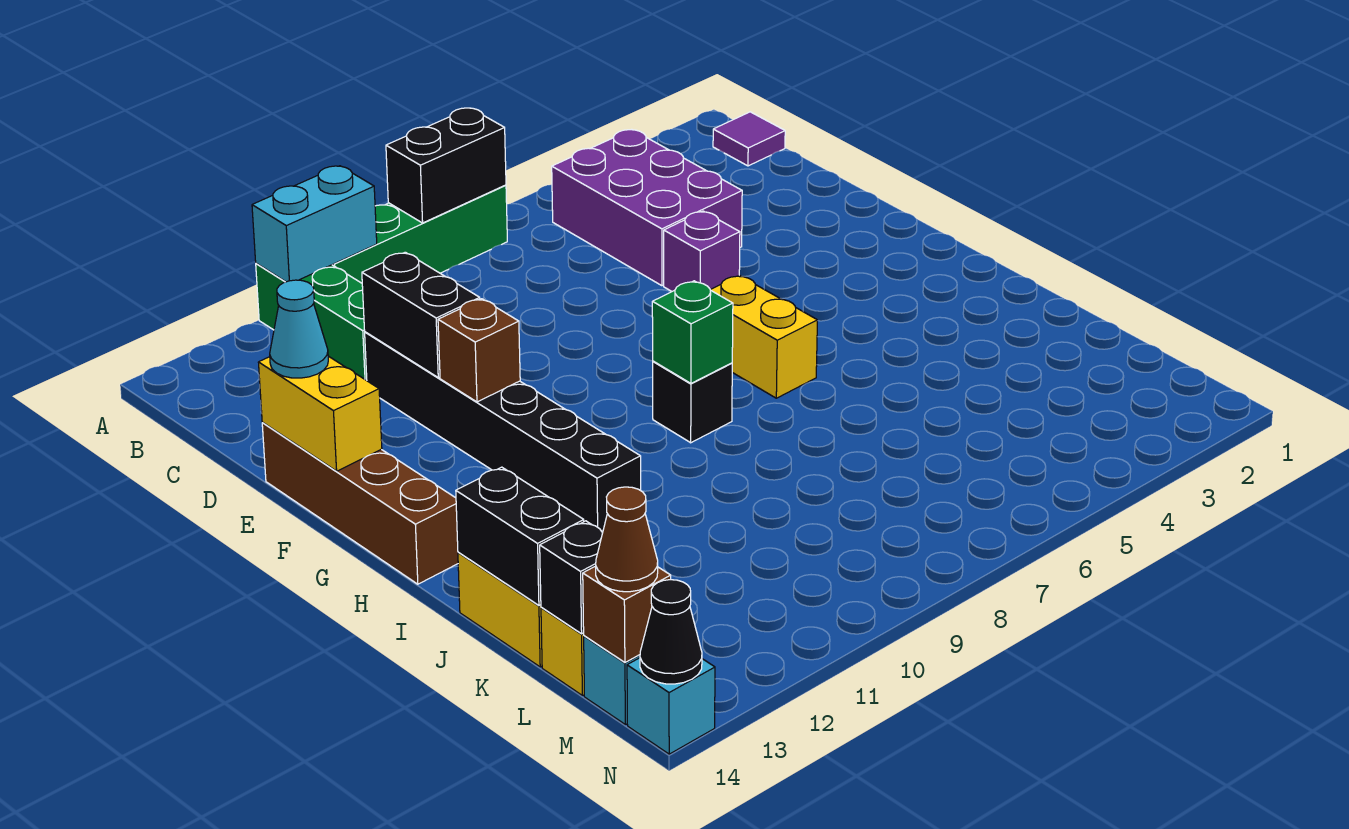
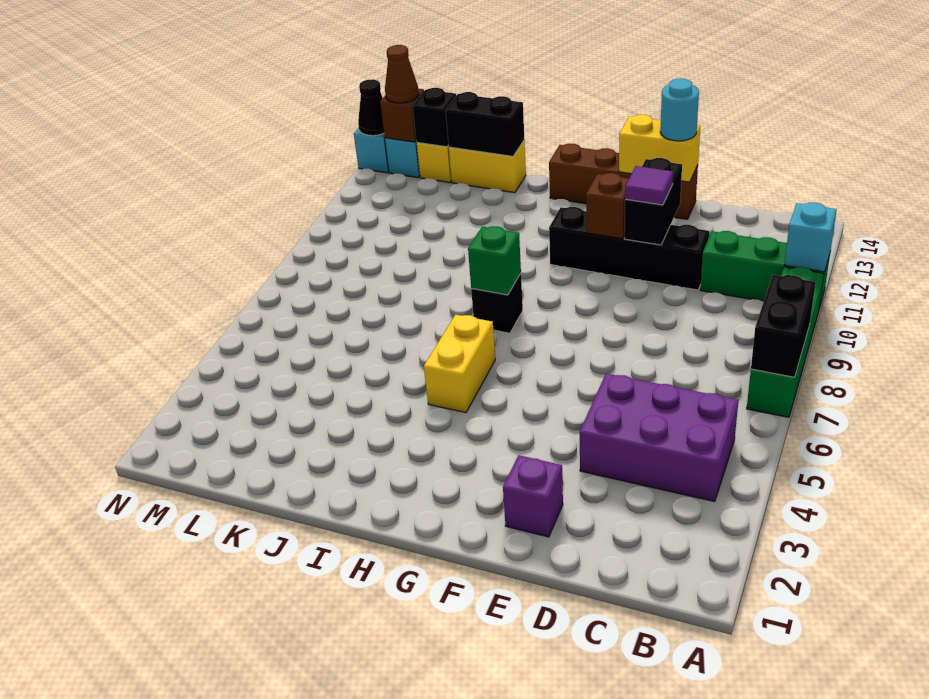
cyan 1x2 brick [252,166,377,282] -> cyan 1x1 brick [784,203,837,272]
purple 1x1 tile [713,112,785,166] -> purple 1x1 tile moved to [625,166,673,205]
black 1x6 brick [365,332,641,531] -> black 1x4 brick [549,207,709,290]
black 1x2 brick [362,252,480,378] -> black 1x2 brick turned to [624,158,682,245]
purple 1x1 brick [664,211,740,291] -> purple 1x1 brick moved to [503,455,563,537]
cyan 1x1 cone [270,280,328,378] -> cyan 1x1 round brick [660,79,699,141]
yellow 1x2 brick [711,275,817,398] -> yellow 1x2 brick turned to [424,315,495,413]

